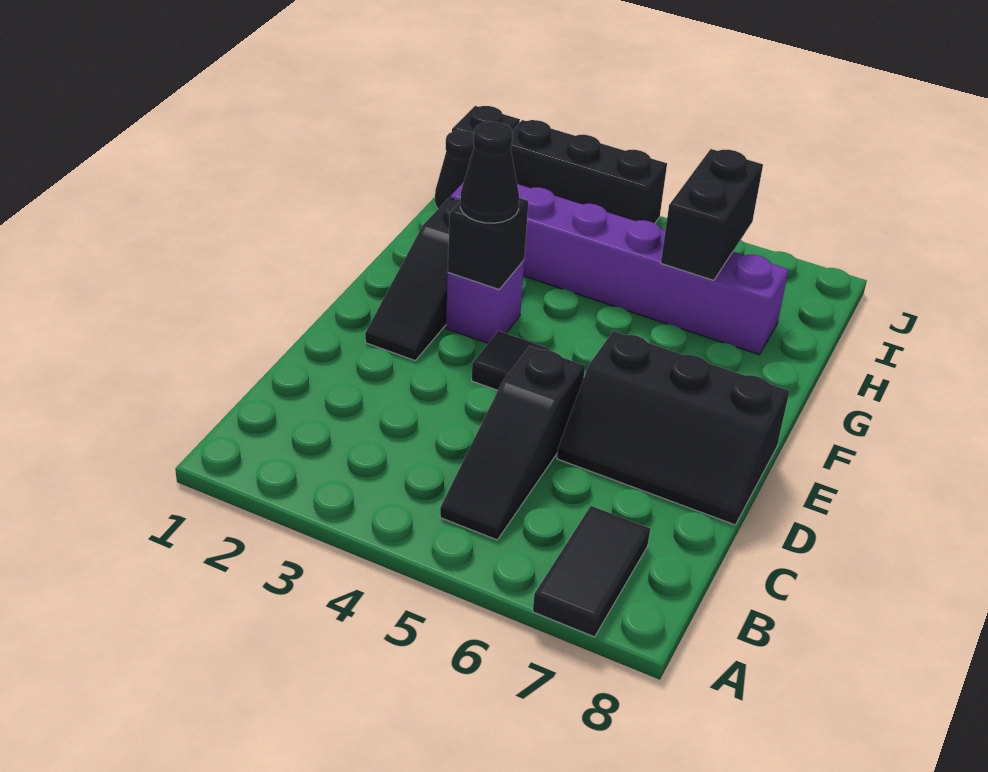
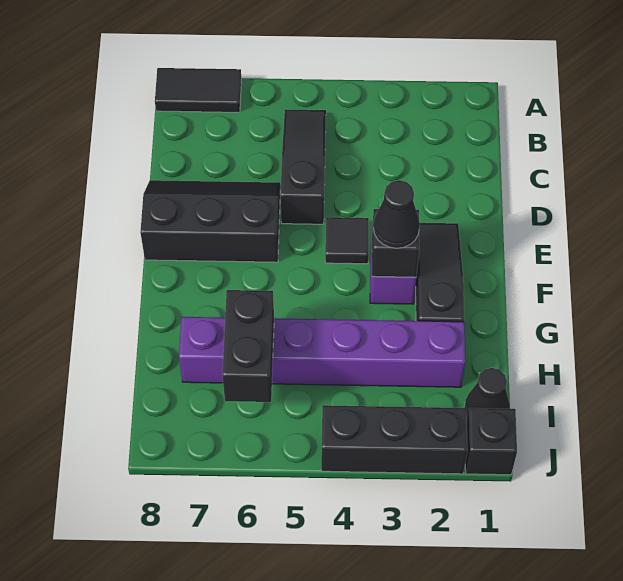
black 1x2 tile [533,506,650,637] -> black 1x2 tile turned to [155,68,241,112]

